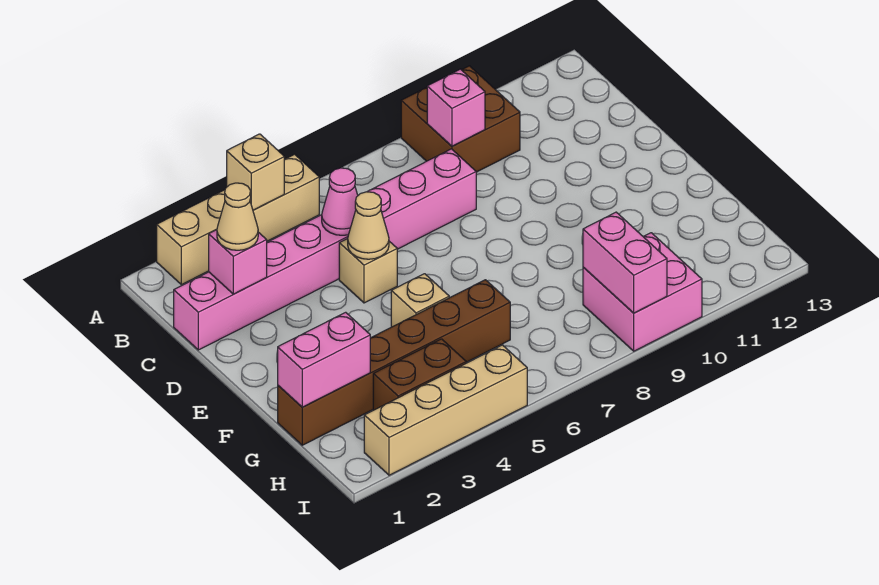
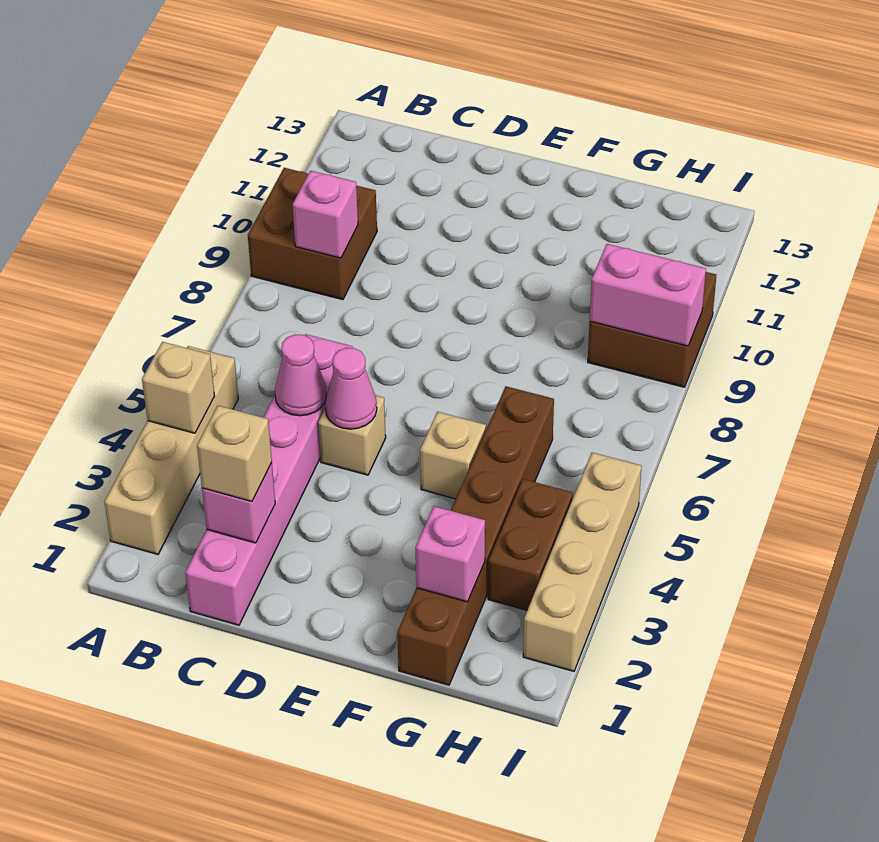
pink 1x8 brick [174,149,476,350] -> pink 1x6 brick [185,334,353,625]
tan 1x1 cone [217,183,258,250] -> tan 1x1 brick [197,406,272,502]
tan 1x1 cone [348,192,389,259] -> pink 1x1 cone [325,348,377,429]
pink 1x2 brick [278,312,370,407] -> pink 1x1 brick [416,506,485,602]
pink 2x2 brick [583,233,702,351] -> brown 2x2 brick [588,272,716,387]

